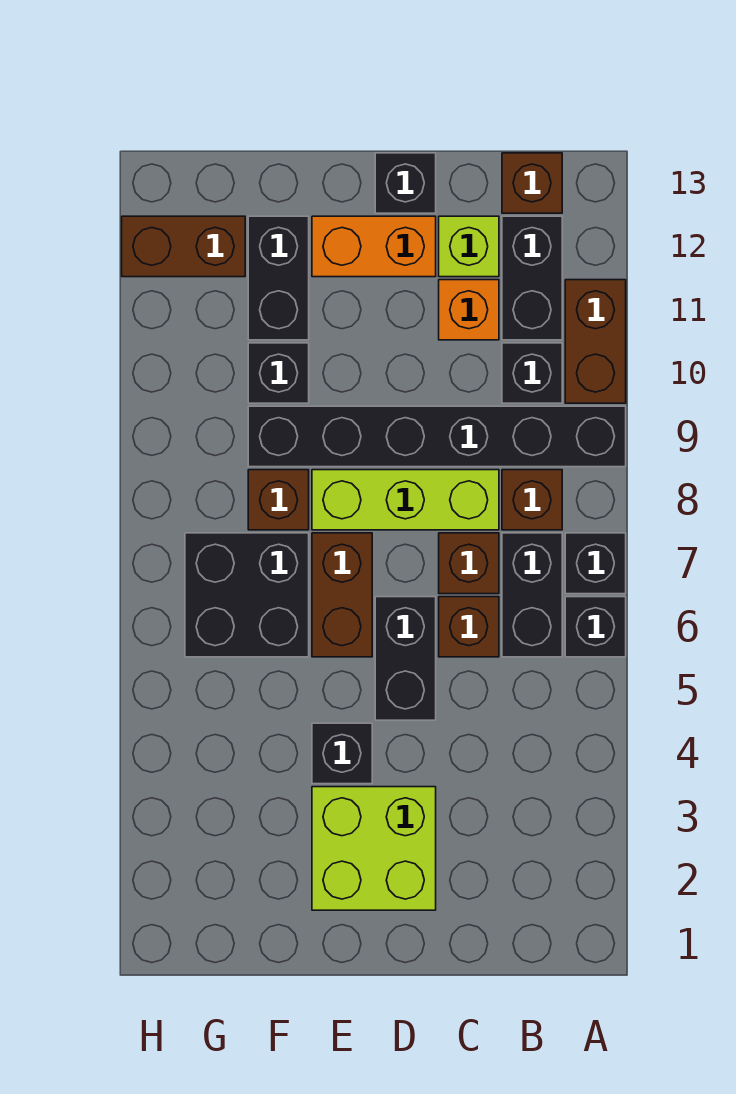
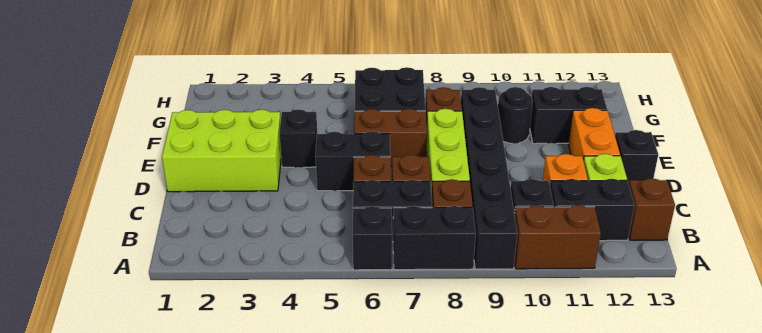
black 1x1 brick [565,533,626,594] -> black 1x2 brick [393,206,476,270]
lime 2x2 brick [312,787,436,910] -> lime 2x3 brick [162,110,281,192]
black 1x1 brick [248,343,309,403] -> black 1x1 round brick [498,87,533,143]
brown 1x2 brick [122,216,245,277] -> none

